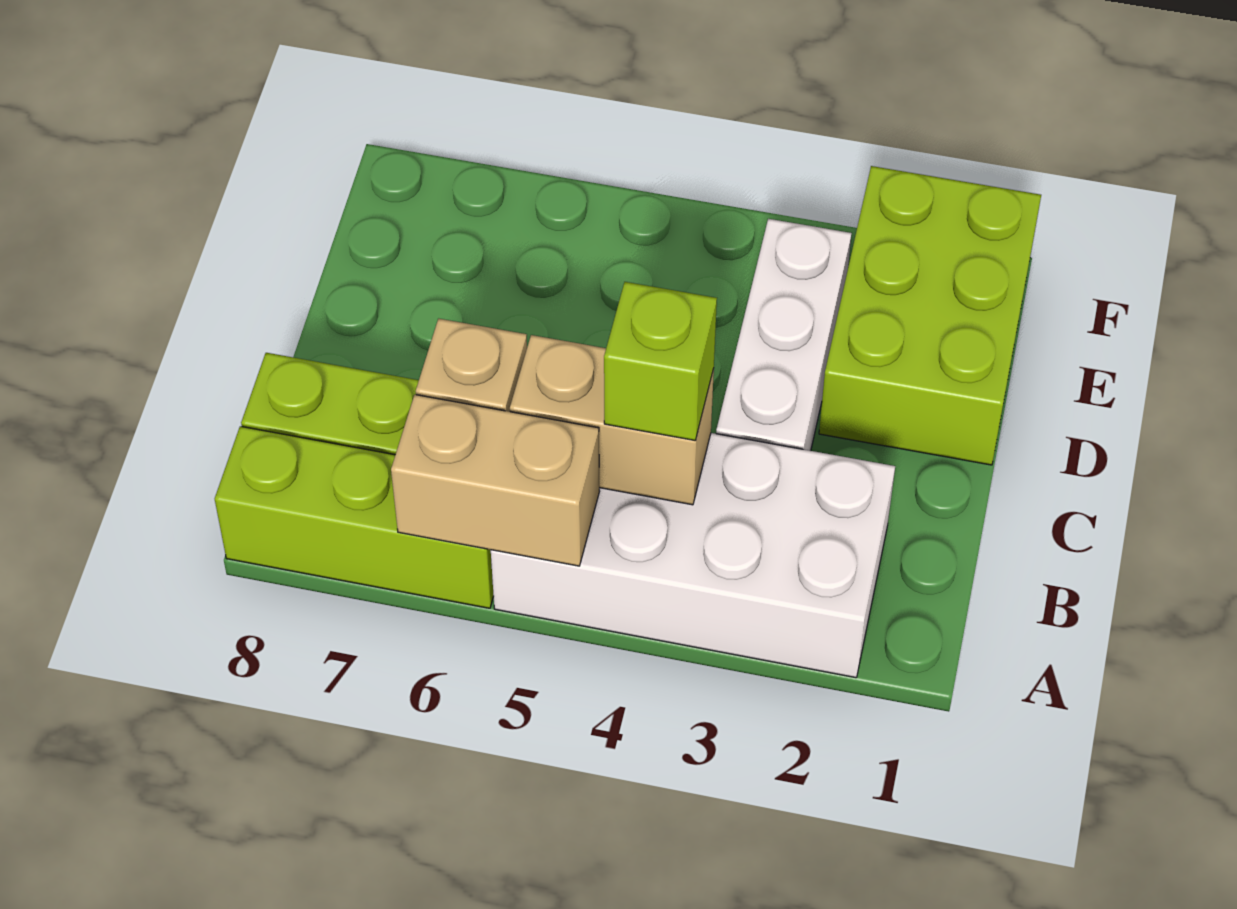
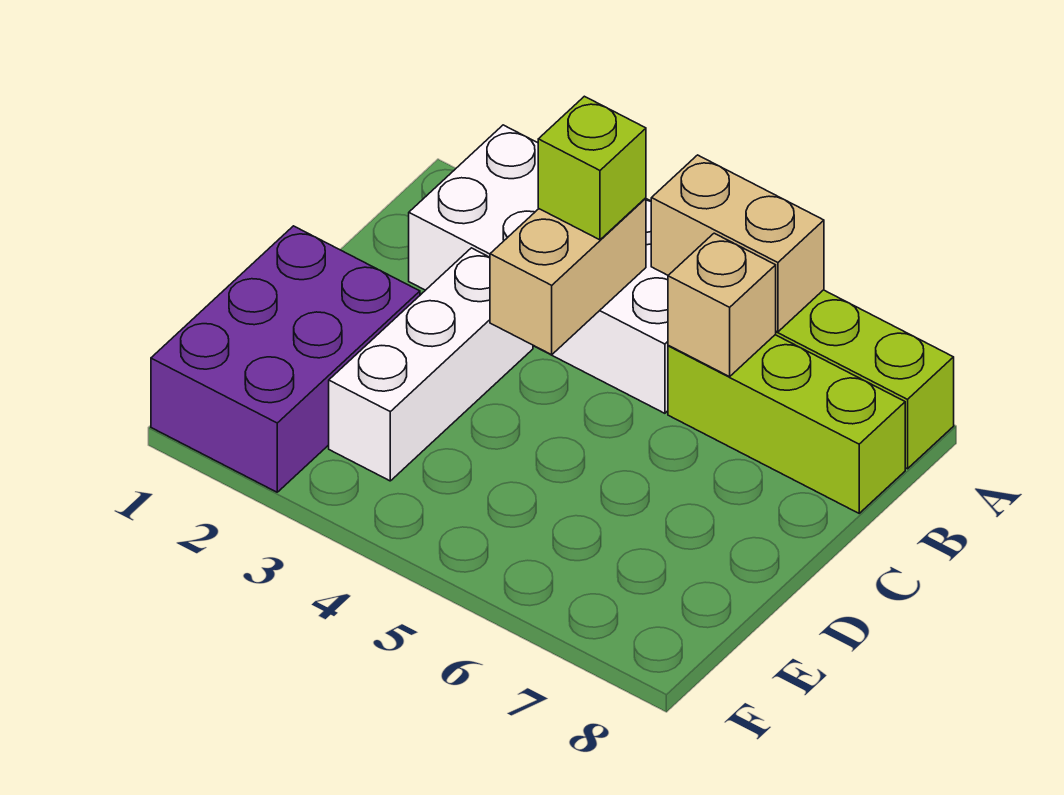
tan 1x2 brick [510,335,714,505] -> tan 1x2 brick turned to [490,198,646,355]
lime 2x3 brick [819,166,1041,465] -> purple 2x3 brick [151,226,420,492]

